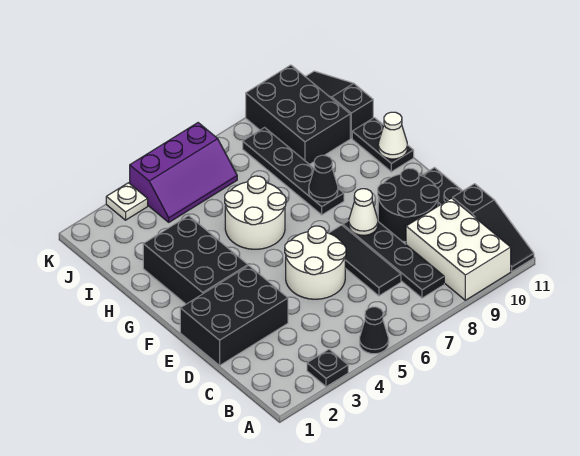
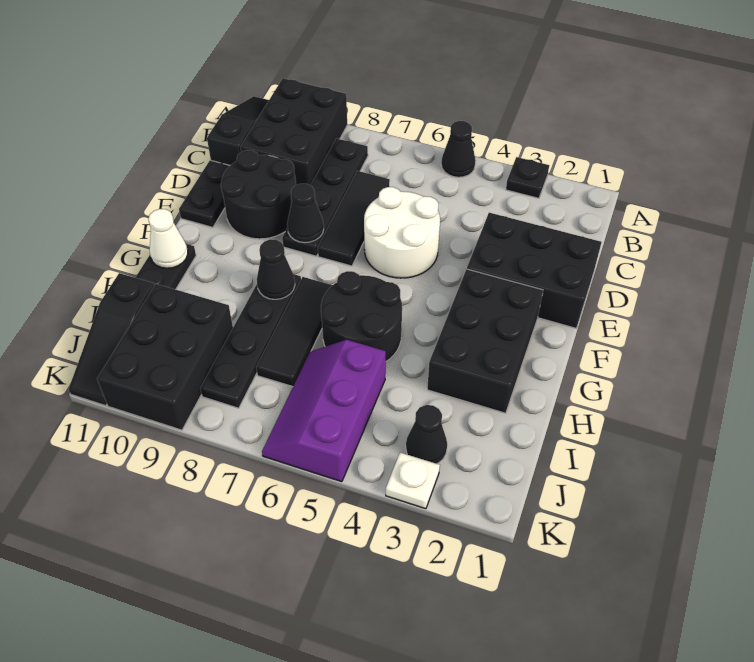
white 2x3 brick [406,198,511,300] -> black 2x3 brick [241,78,347,185]
white 1x1 cone [349,189,378,235] -> black 1x1 cone [287,184,324,243]
white 2x2 round brick [225,176,286,249] -> black 2x2 round brick [321,271,402,361]
none -> black 1x3 tile [256,277,332,387]
none -> black 1x1 cone [406,405,447,464]
purple 2x3 slope [130,123,237,222] -> purple 2x3 slope turned to [262,340,386,482]

